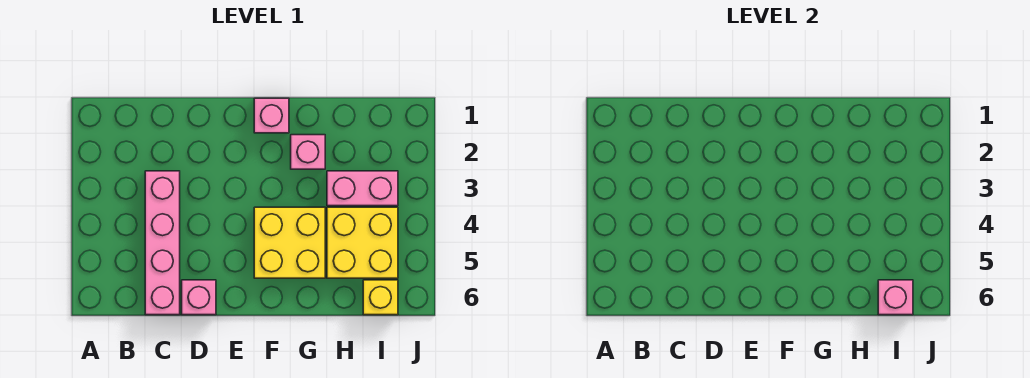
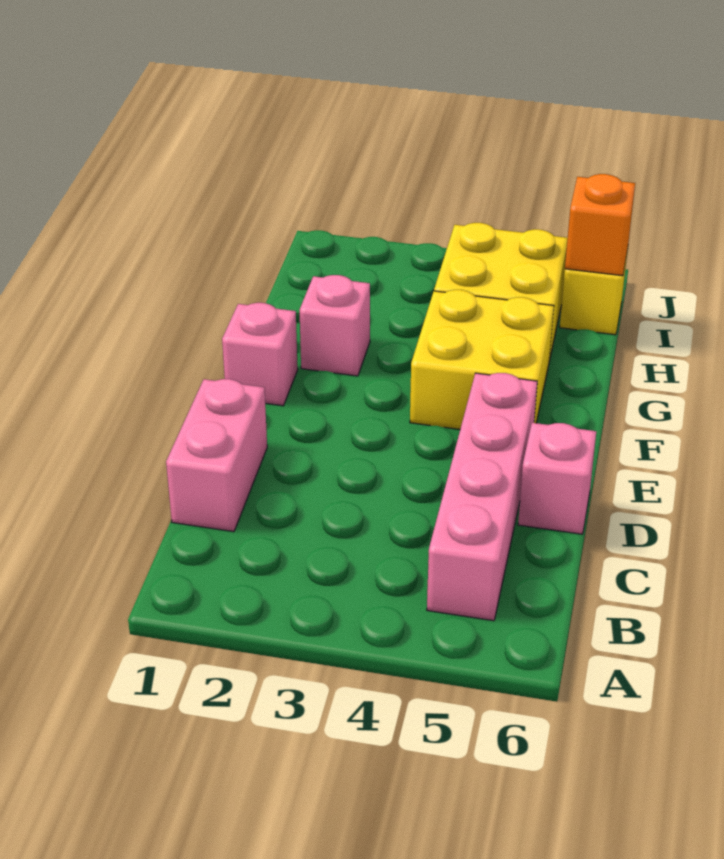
pink 1x4 brick [145,171,180,315] -> pink 1x4 brick turned to [427,373,537,621]
pink 1x2 brick [327,171,398,206] -> pink 1x2 brick moved to [166,379,267,532]
pink 1x1 brick [878,280,913,315] -> orange 1x1 brick [565,174,635,276]

